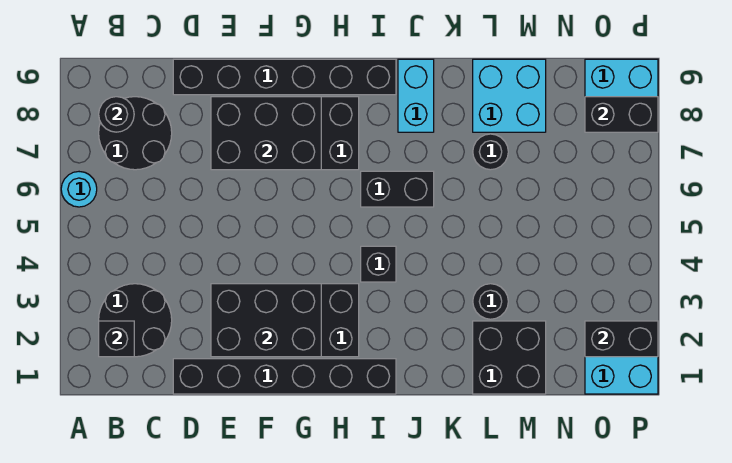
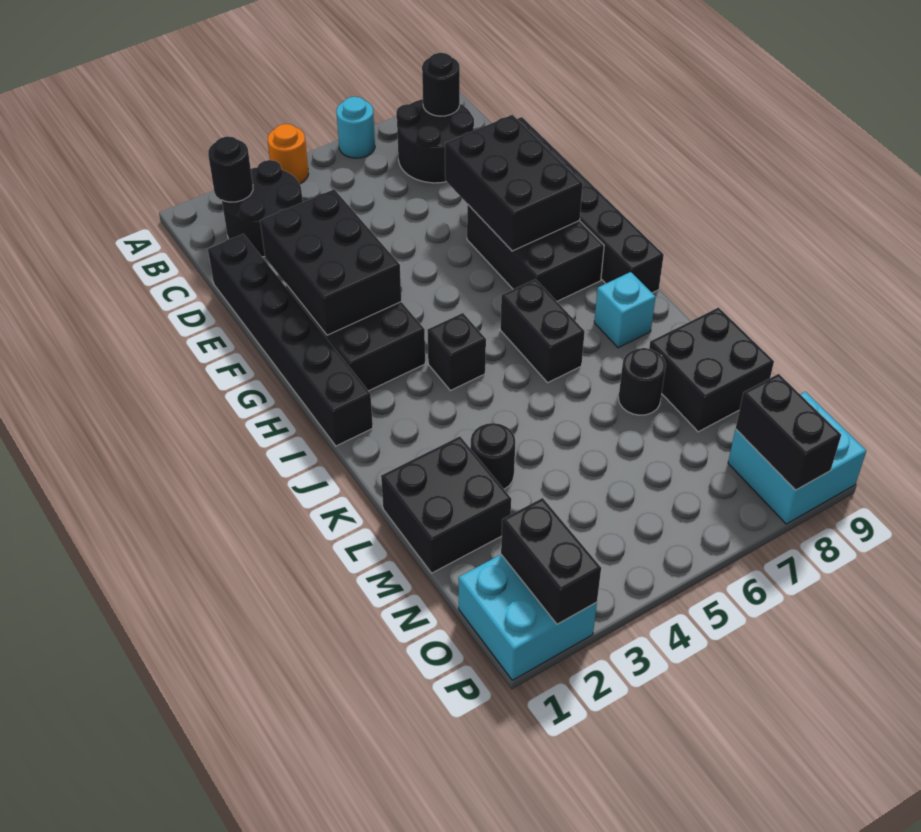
none -> orange 1x1 round brick [268,124,309,183]
black 1x1 brick [99,321,134,357] -> black 1x1 round brick [208,136,253,202]
cyan 1x2 brick [398,59,434,132] -> cyan 1x1 brick [594,272,656,348]
cyan 2x2 brick [473,59,546,132] -> black 2x2 brick [649,308,774,432]

